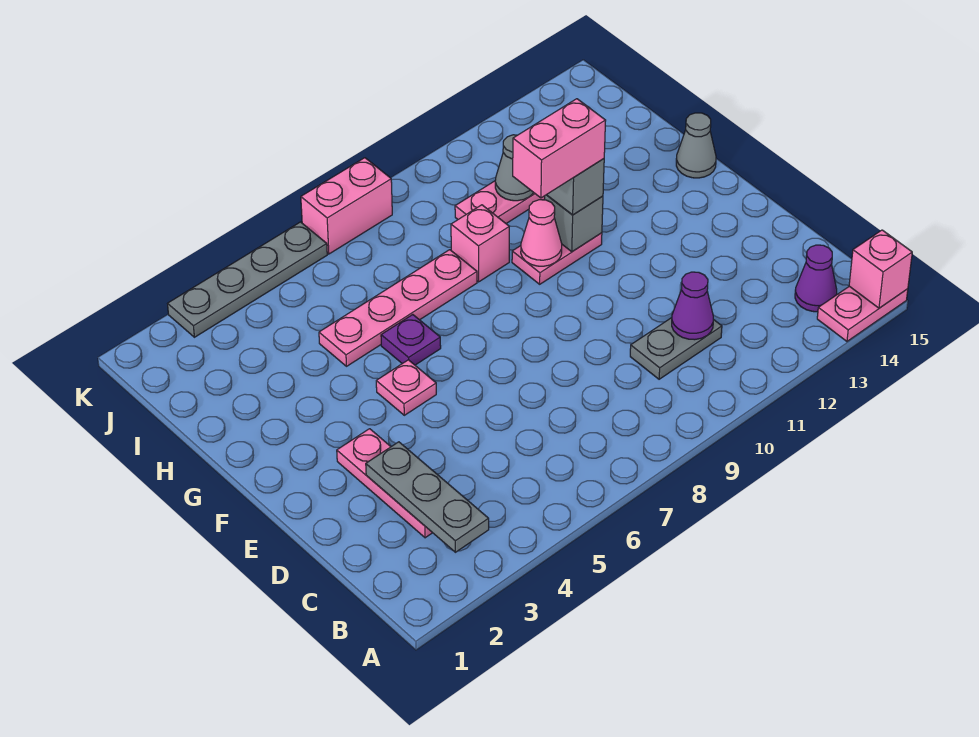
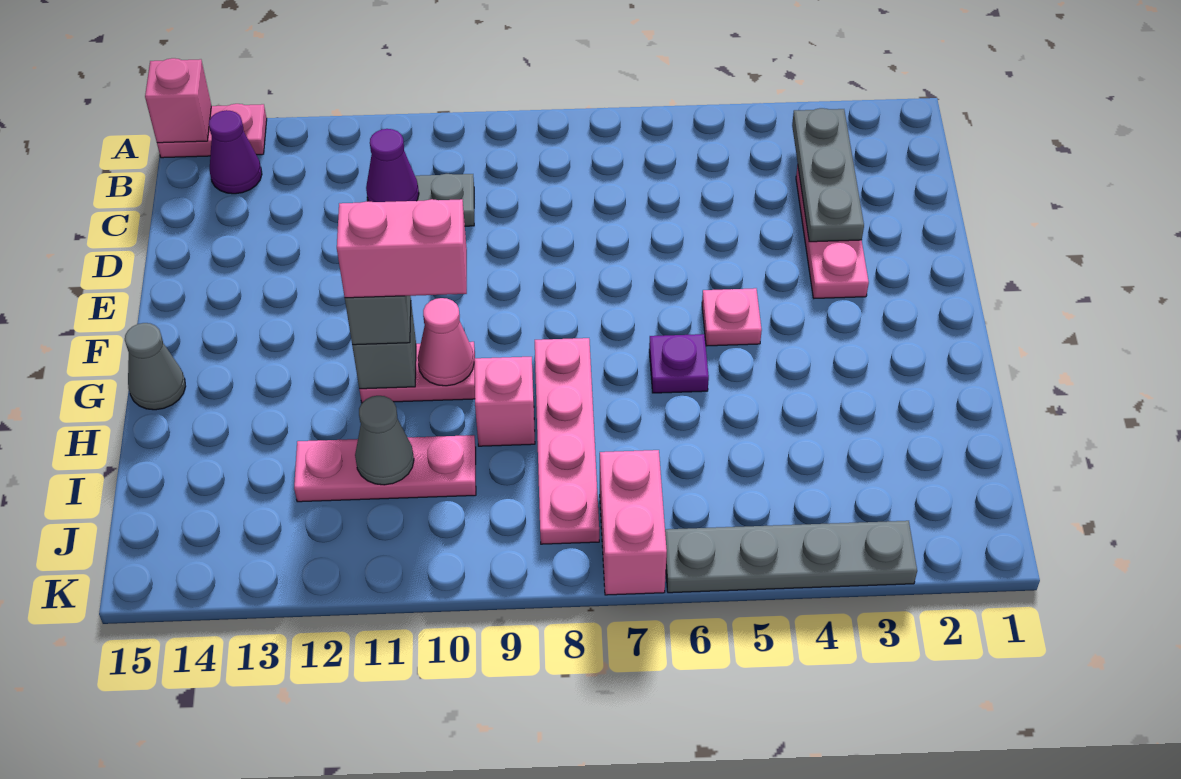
pink 1x4 plate [319,250,477,366] -> pink 1x4 plate turned to [535,338,599,544]
pink 1x2 brick [301,158,392,254] -> pink 1x2 brick turned to [600,450,667,595]

